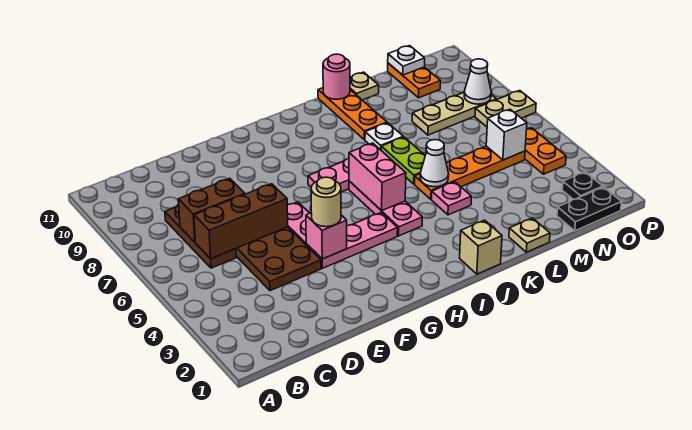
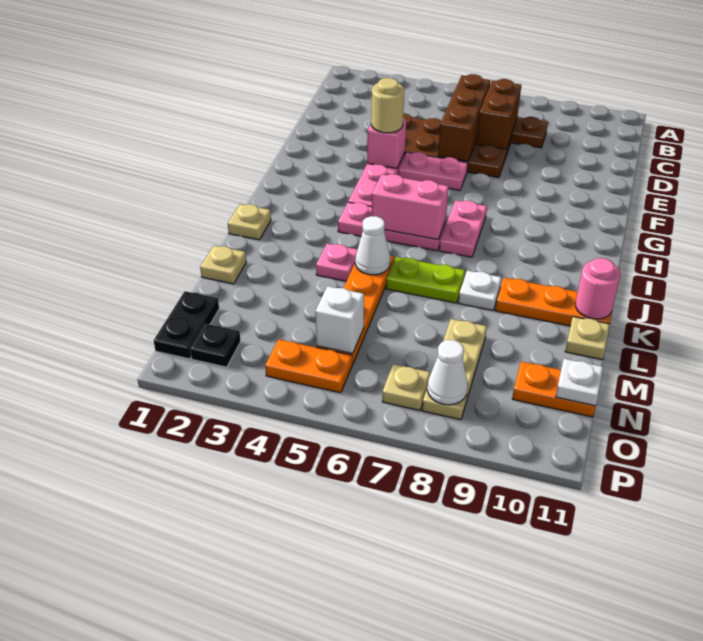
tan 1x1 brick [460,220,502,274] -> tan 1x1 plate [228,204,271,240]
tan 1x2 plate [475,91,536,127] -> tan 1x1 plate [382,364,430,410]

